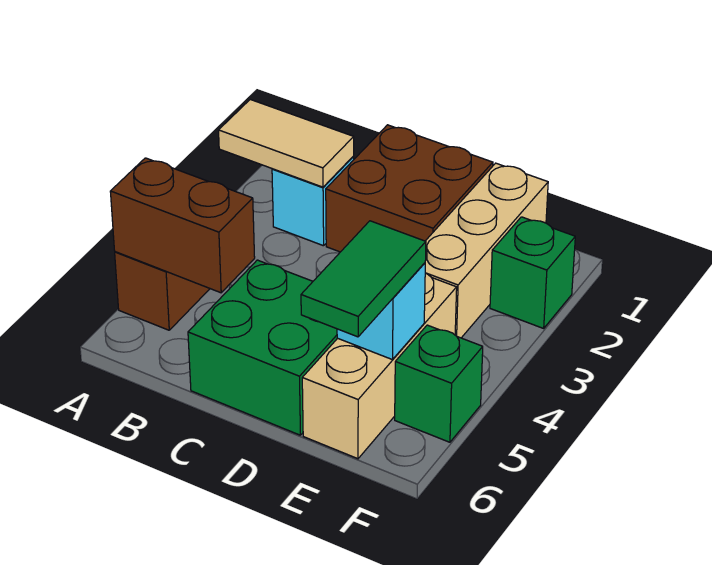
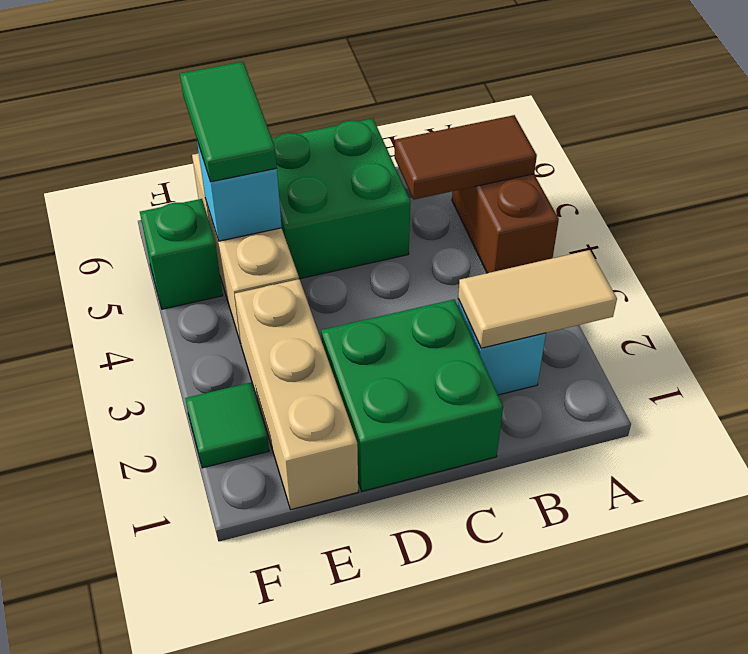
brown 1x2 brick [110,158,255,293] -> brown 1x2 tile [395,115,537,199]
brown 2x2 brick [326,125,493,252] -> green 2x2 brick [321,299,503,491]
green 1x1 brick [490,217,575,328] -> green 1x1 tile [185,383,269,468]

